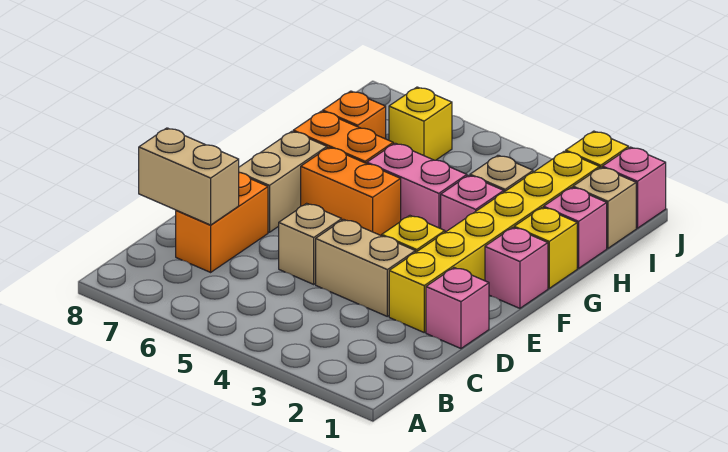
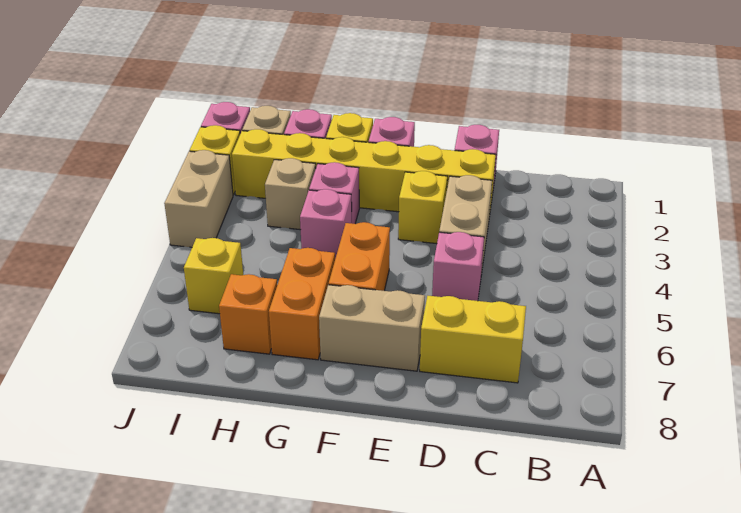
orange 1x2 brick [176,173,268,272] -> yellow 1x2 brick [420,296,526,383]
tan 1x2 brick [139,128,239,225] -> tan 1x2 brick moved to [164,150,233,247]
tan 1x1 brick [279,203,342,284] -> pink 1x1 brick [432,232,484,301]
pink 1x2 brick [367,143,467,229] -> pink 1x1 brick [300,189,352,259]

